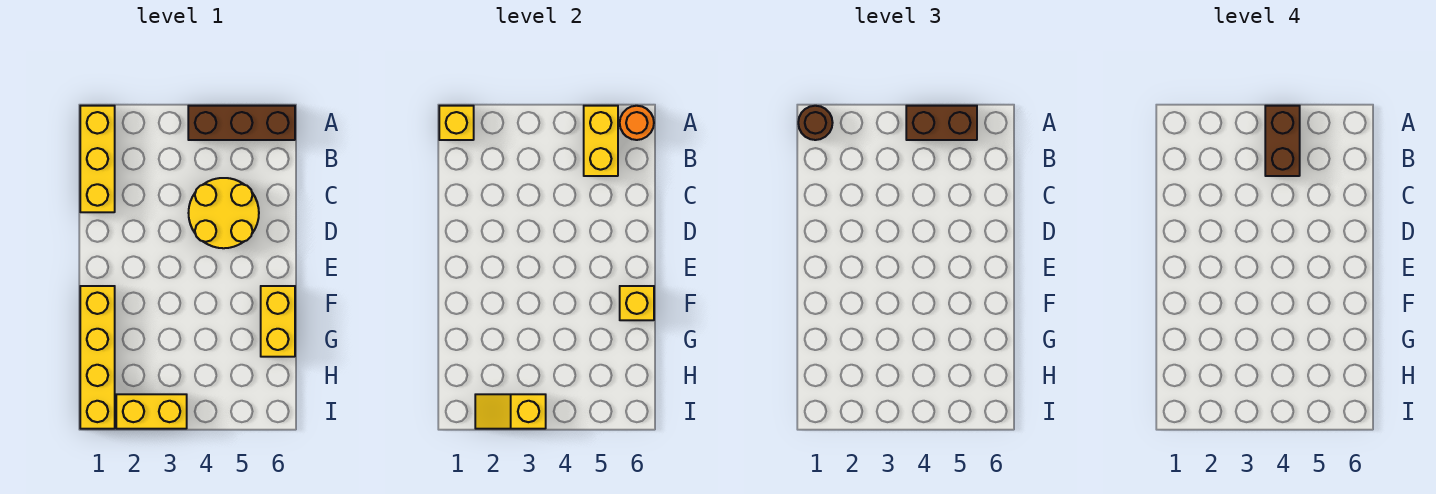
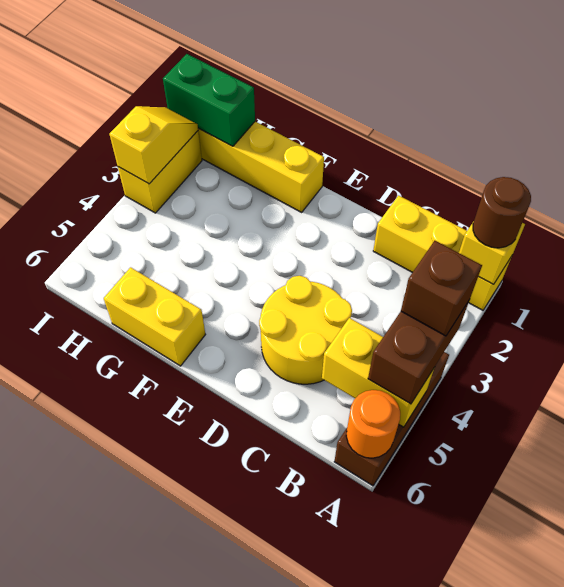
brown 1x2 brick [1265,106,1300,176] -> brown 1x1 brick [401,241,482,336]
yellow 1x1 brick [620,286,654,320] -> none
none -> green 1x2 brick [163,54,255,146]

